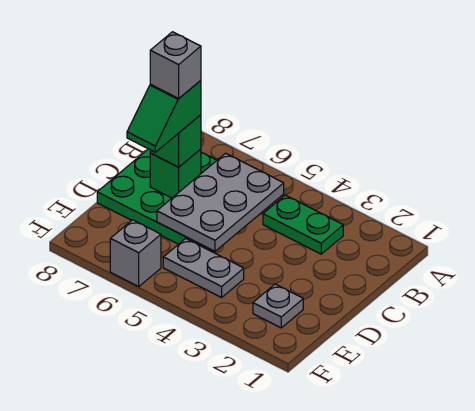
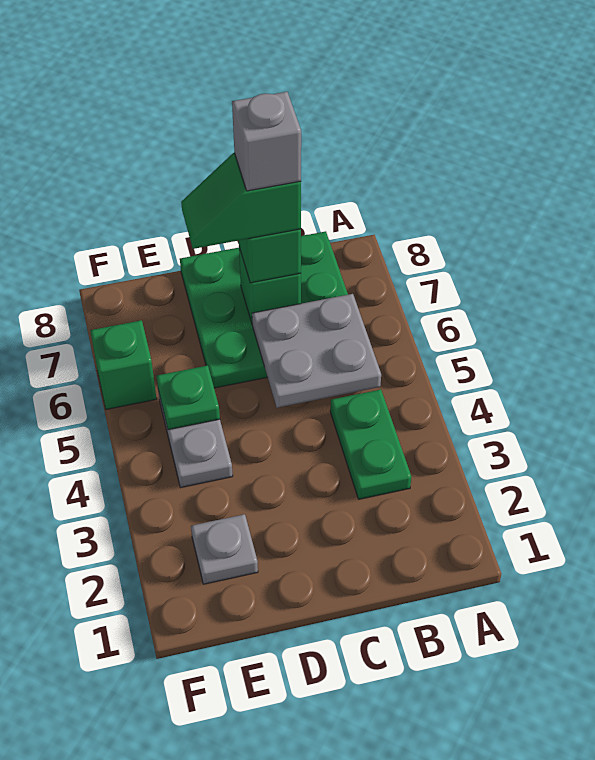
grey 2x3 plate [157,153,284,251] -> grey 2x2 plate [252,294,381,408]
none -> green 1x1 plate [157,365,220,430]
grey 1x1 brick [110,220,161,286] -> green 1x1 brick [90,320,156,409]

